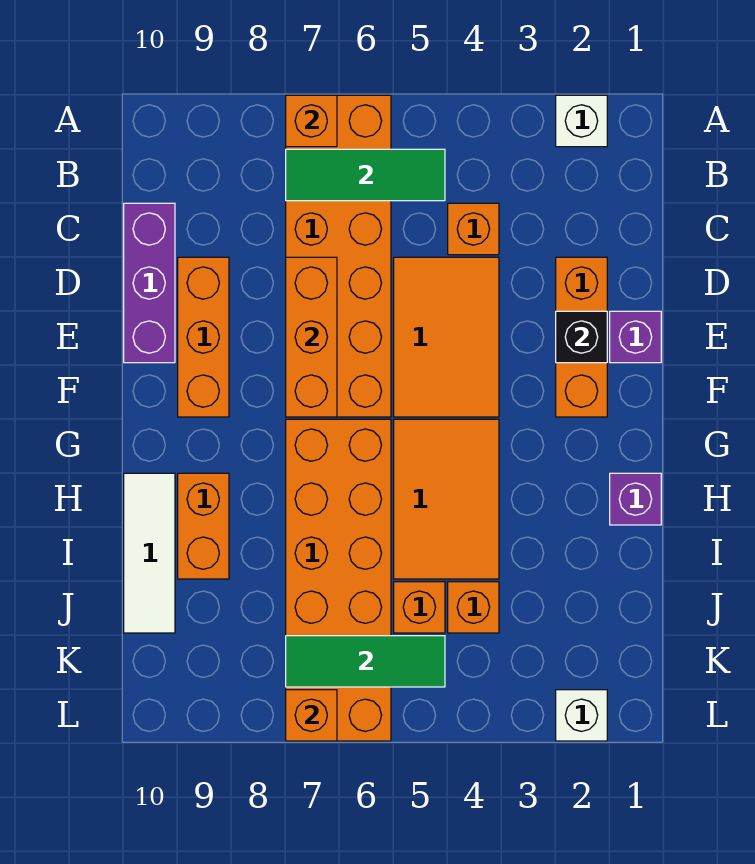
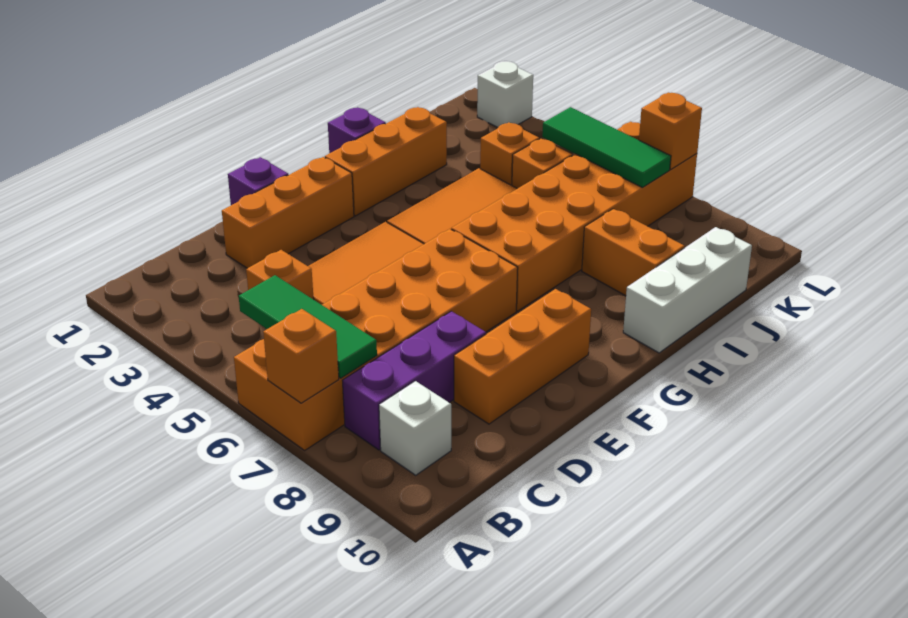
white 1x1 brick [556,95,607,147] -> white 1x1 brick moved to [379,381,451,475]
purple 1x3 brick [124,203,175,363] -> purple 1x3 brick moved to [342,311,486,450]
orange 1x3 brick [286,257,337,417] -> orange 1x3 brick moved to [325,107,447,216]
black 1x1 brick [556,311,607,363] -> none
orange 1x2 brick [178,473,229,579] -> orange 1x2 brick turned to [582,209,685,296]
white 1x3 tile [124,473,175,633] -> white 1x3 brick [623,227,752,353]

